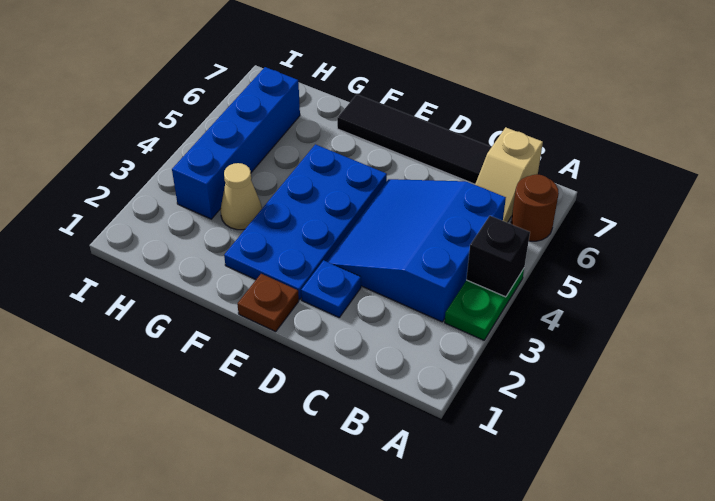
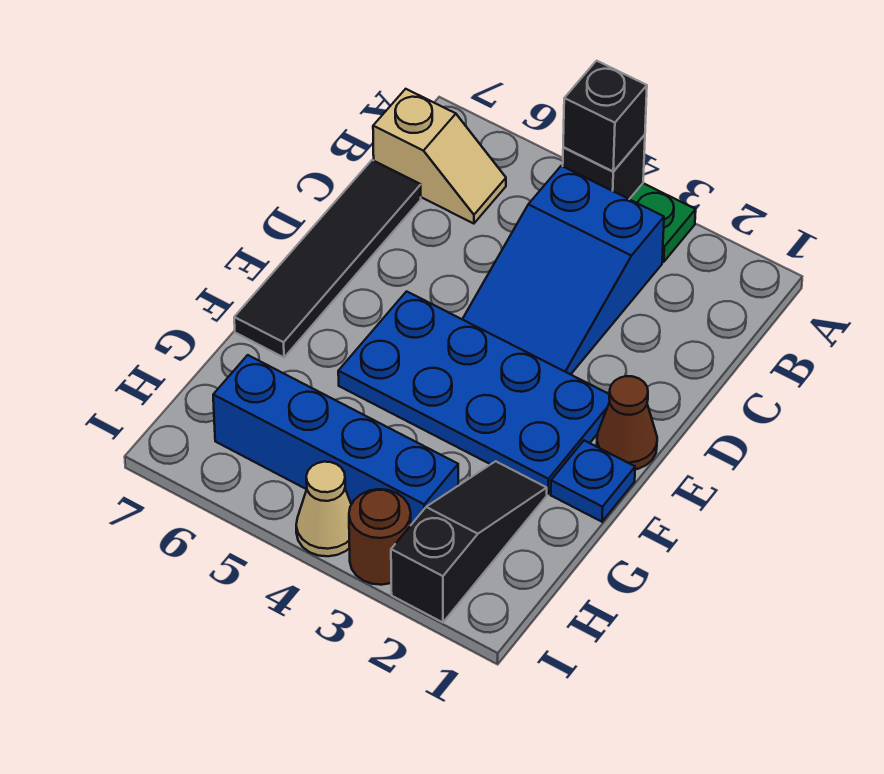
none -> black 1x1 brick [563,61,647,172]
brown 1x1 round brick [511,174,559,241] -> brown 1x1 round brick moved to [349,489,411,585]
blue 3x3 slope [327,179,506,322] -> blue 2x3 slope [462,166,664,374]
blue 1x1 plate [301,260,361,317] -> blue 1x1 plate moved to [551,441,635,522]
brown 1x1 plate [237,274,299,332] -> brown 1x1 cone [597,376,657,469]
none -> black 1x3 slope [391,461,547,622]
tan 1x1 cone [220,163,262,230] -> tan 1x1 cone moved to [296,462,351,556]

